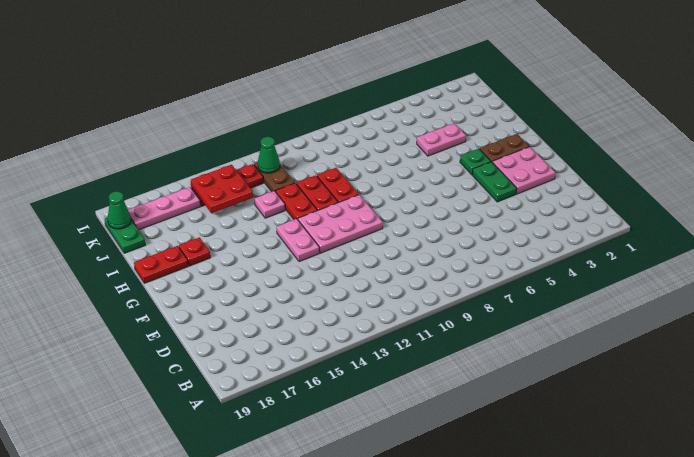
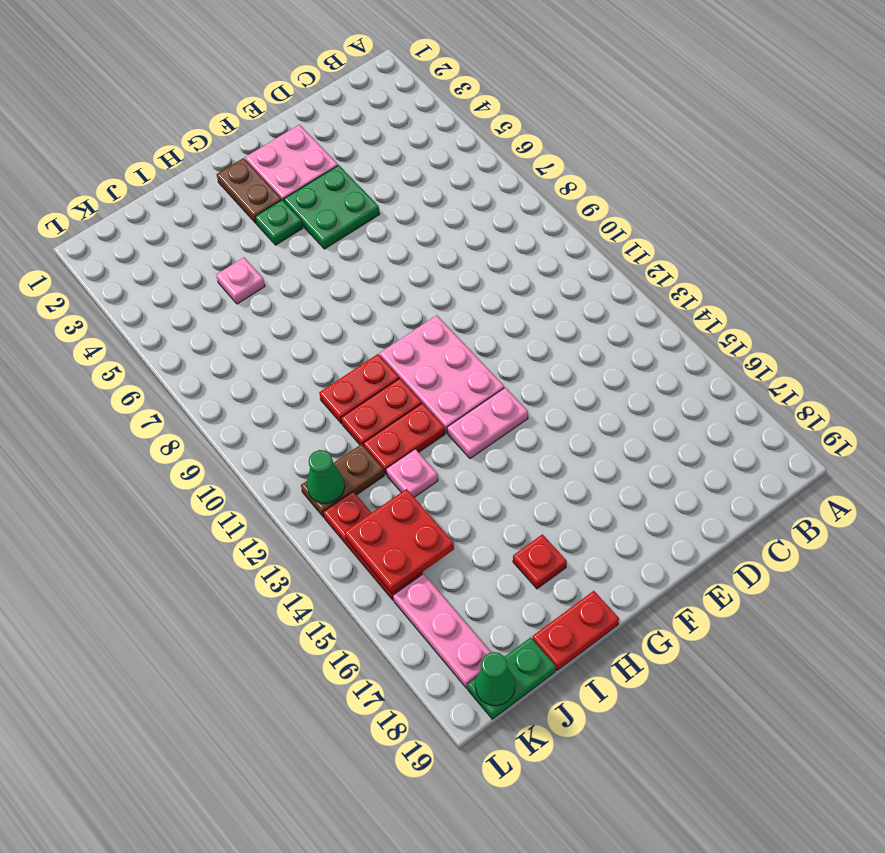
green 1x2 plate [472,162,517,202] -> green 2x2 plate [284,165,380,249]
red 1x2 plate [134,246,188,283] -> red 1x2 plate turned to [532,591,619,670]
pink 1x2 plate [417,123,466,156] -> pink 1x1 plate [216,258,265,304]

